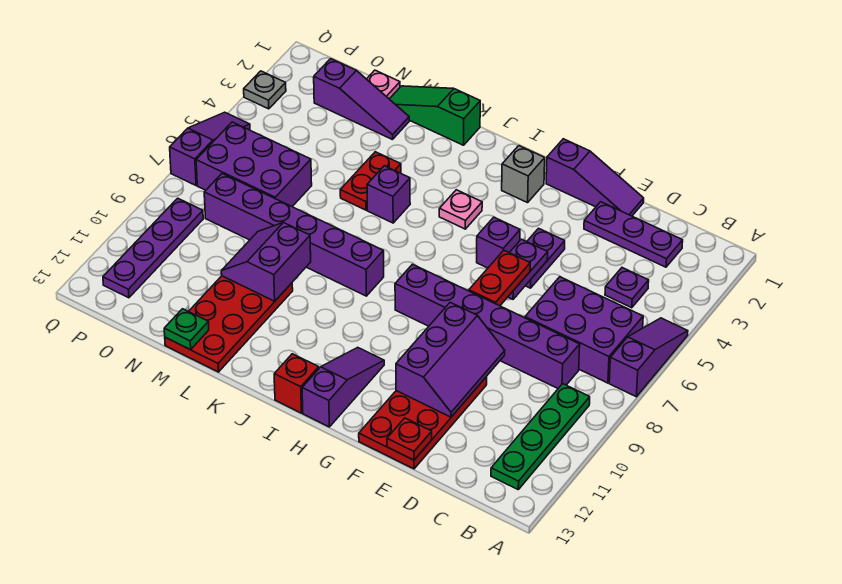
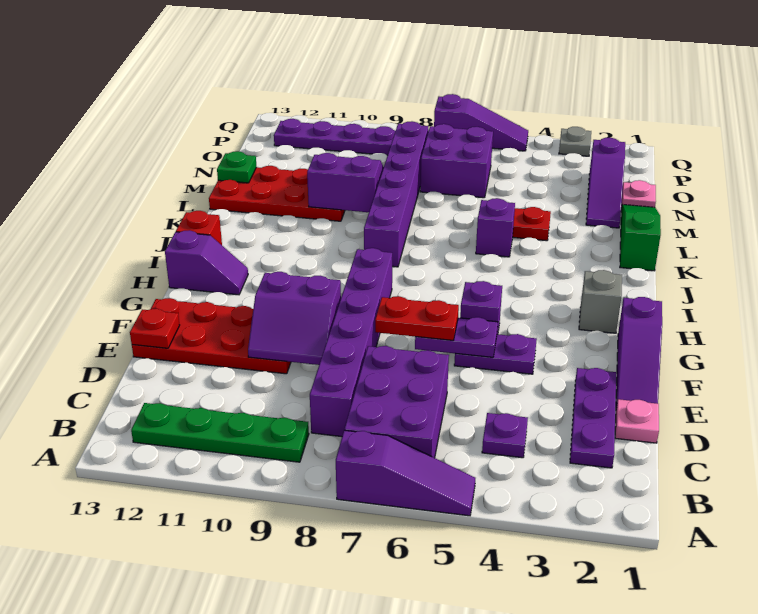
purple 2x3 slope [396,302,505,417] -> purple 2x2 slope [248,272,341,365]
purple 1x3 slope [302,347,384,427] -> purple 1x2 slope [165,230,248,295]
pink 1x1 plate [439,190,482,229] -> pink 1x1 plate moved to [615,399,659,443]
purple 2x3 brick [196,122,312,206] -> purple 2x2 brick [420,124,493,198]

